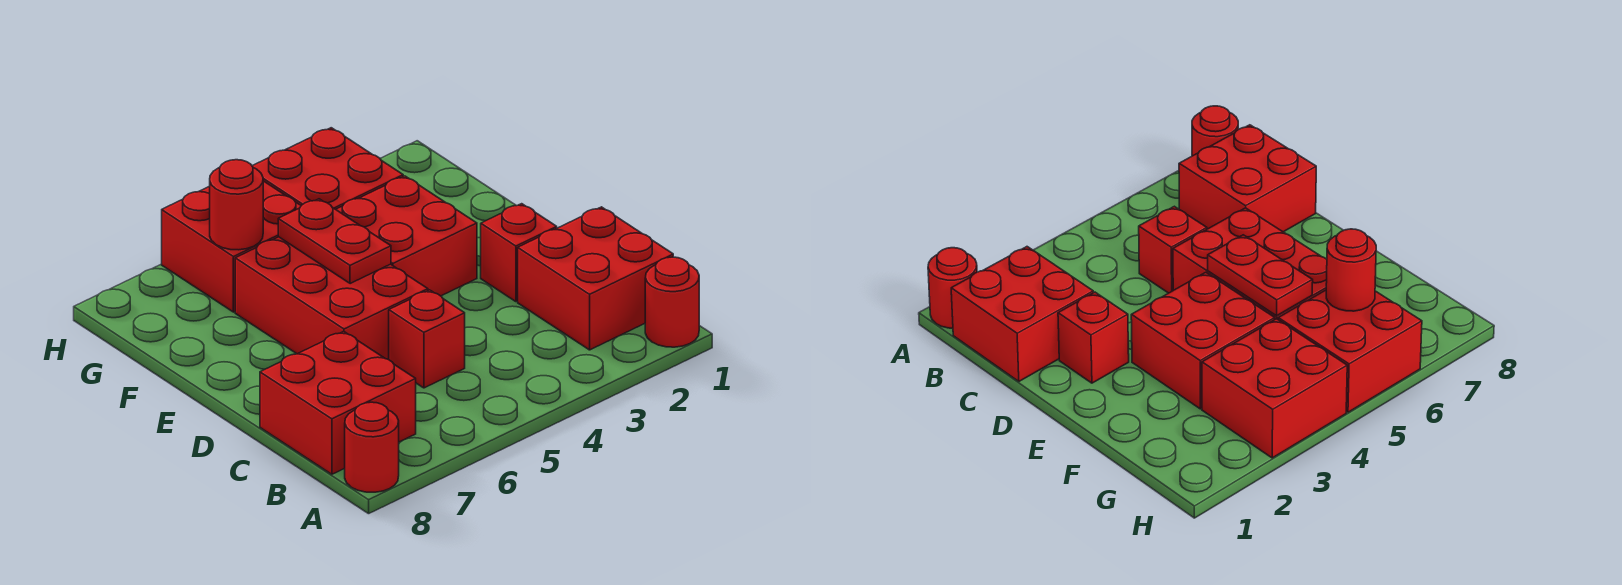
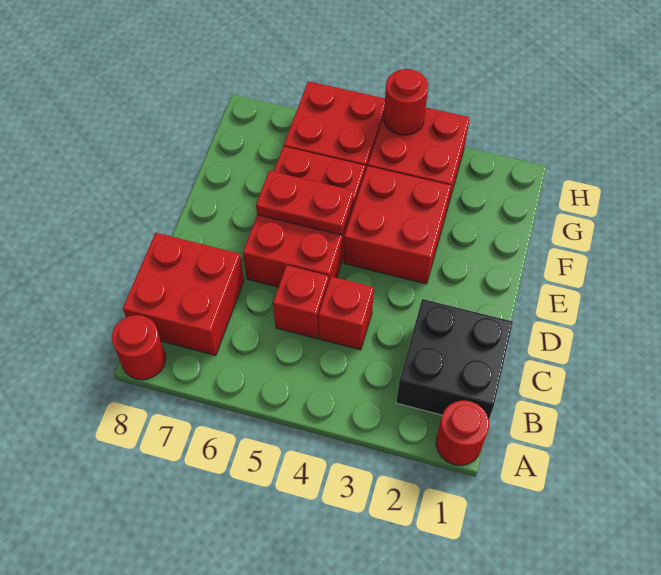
red 2x2 brick [518,207,673,350] -> black 2x2 brick [396,299,513,419]
red 1x1 brick [481,204,557,302] -> red 1x1 brick moved to [319,276,374,350]
red 1x2 plate [278,199,391,284] -> red 1x2 plate turned to [256,171,354,235]
red 1x1 round brick [210,160,263,250] -> red 1x1 round brick moved to [384,69,428,135]

